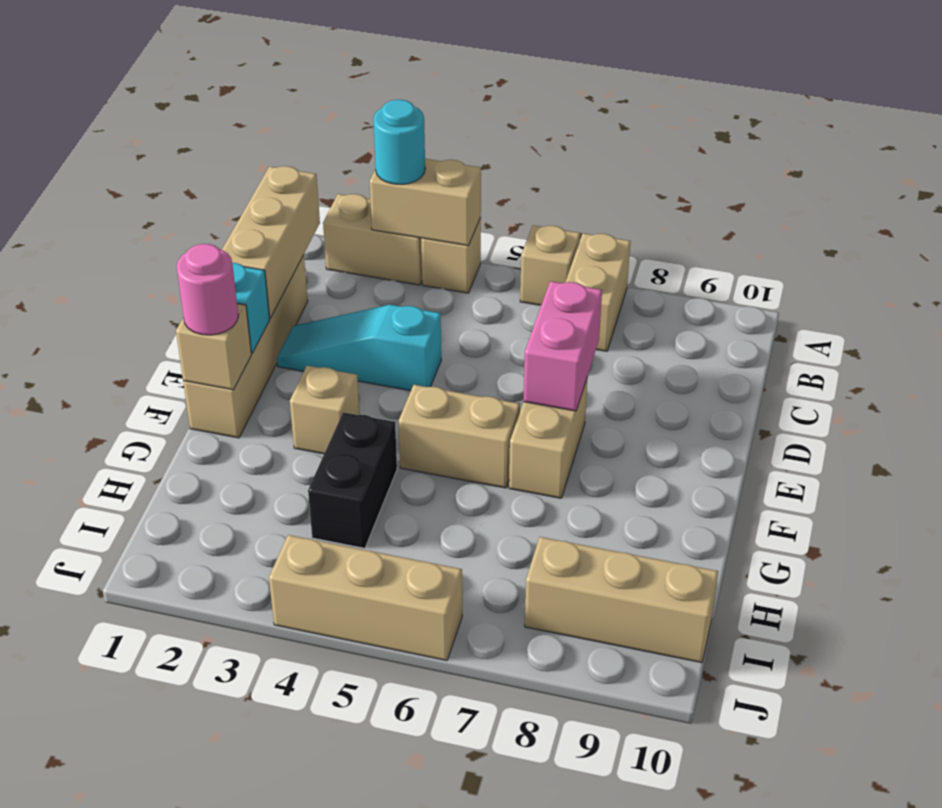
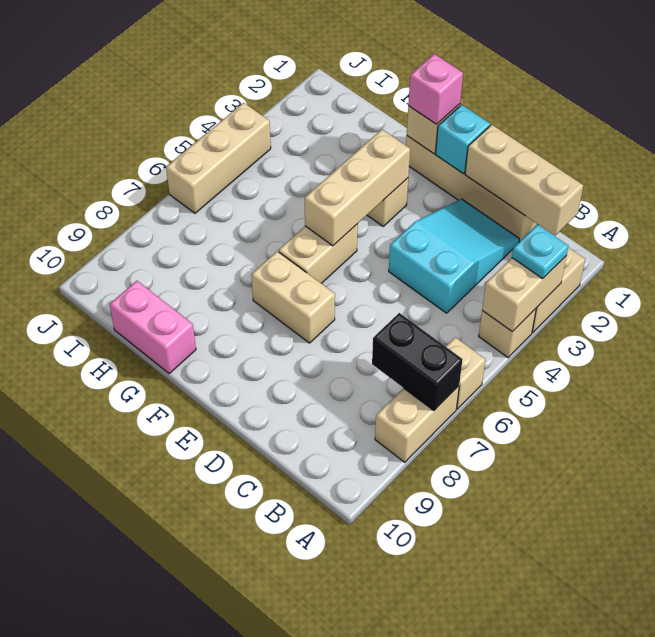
cyan 1x1 round brick [373,100,425,184] -> cyan 1x1 plate [512,225,568,279]
tan 1x2 brick [565,233,631,351] -> tan 1x2 brick turned to [375,386,459,462]
cyan 1x3 slope [277,305,441,391] -> cyan 2x3 slope [389,199,519,313]
pink 1x2 brick [523,281,602,411] -> pink 1x2 brick moved to [110,281,196,373]
pink 1x1 round brick [176,244,238,335] -> pink 1x1 brick [408,54,463,124]
black 1x2 brick [308,412,397,548] -> black 1x2 brick moved to [372,313,463,410]
tan 1x3 brick [525,537,718,663] -> tan 1x3 brick moved to [305,129,410,246]

